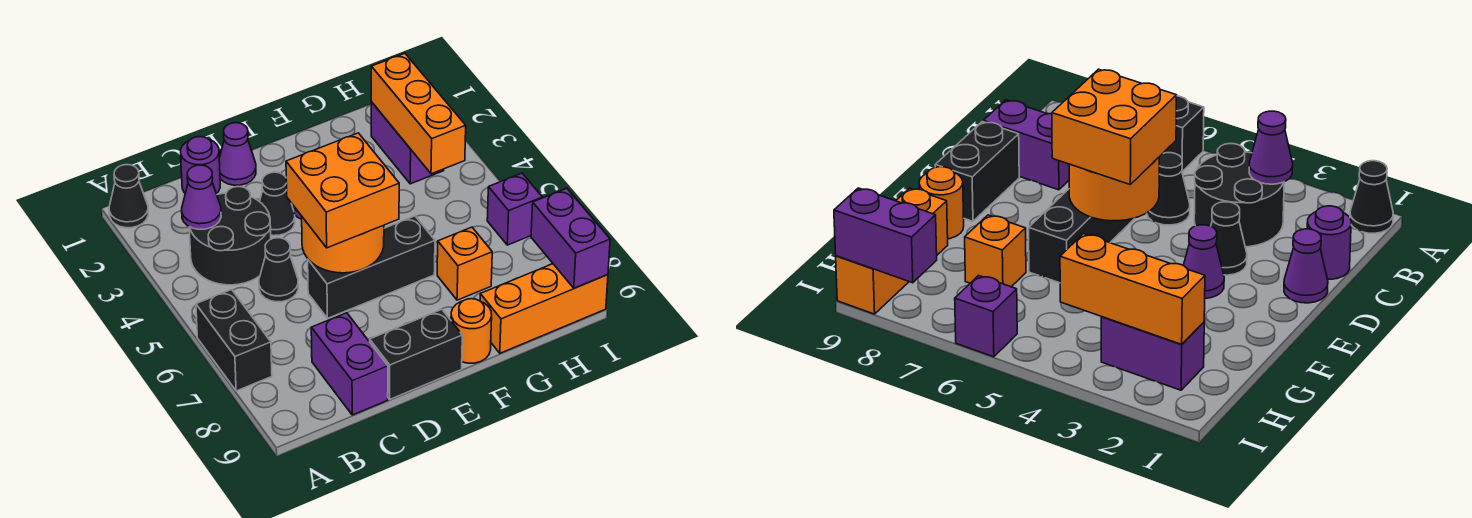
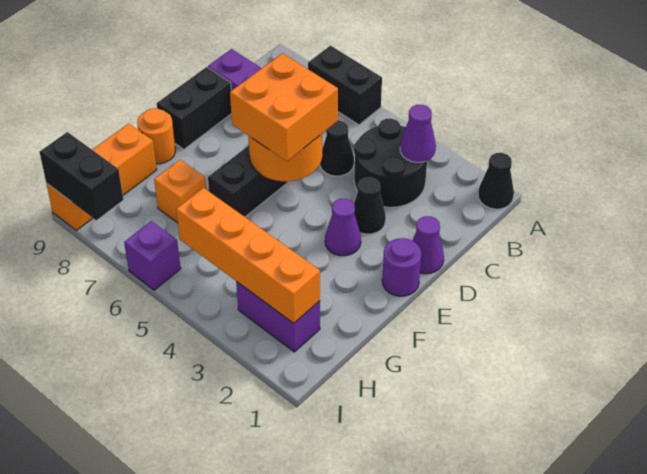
purple 1x1 round brick [181,137,220,194] -> purple 1x1 round brick moved to [382,238,421,296]
orange 1x3 brick [371,53,466,174] -> orange 1x4 brick [176,188,320,323]
purple 1x2 brick [531,188,610,288] -> black 1x2 brick [40,132,123,220]

